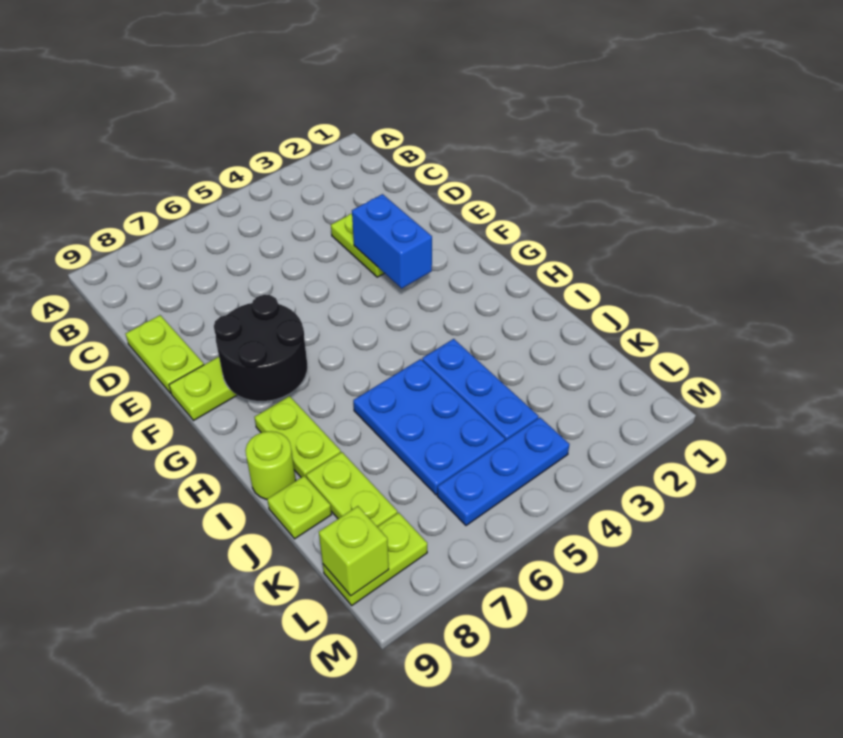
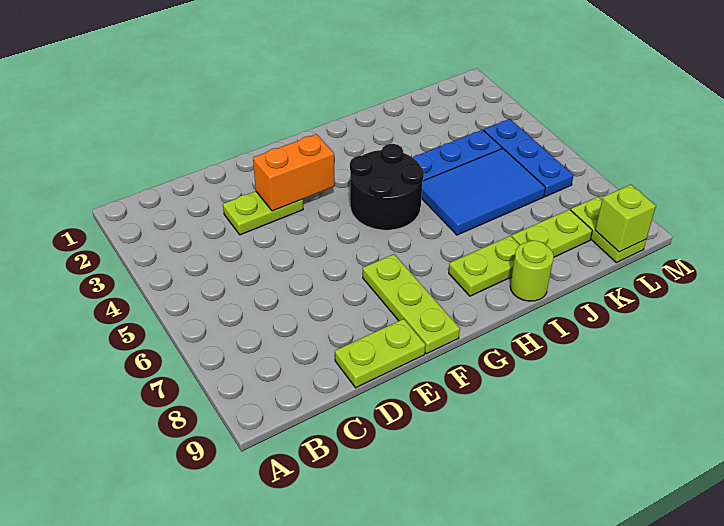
blue 1x2 brick [352,194,432,289] -> orange 1x2 brick [253,134,335,211]
black 2x2 round brick [214,295,307,401] -> black 2x2 round brick moved to [350,144,424,230]
blue 2x3 plate [353,359,505,495] -> blue 2x3 tile [421,149,545,235]
lime 1x1 plate [267,476,331,539] -> none

